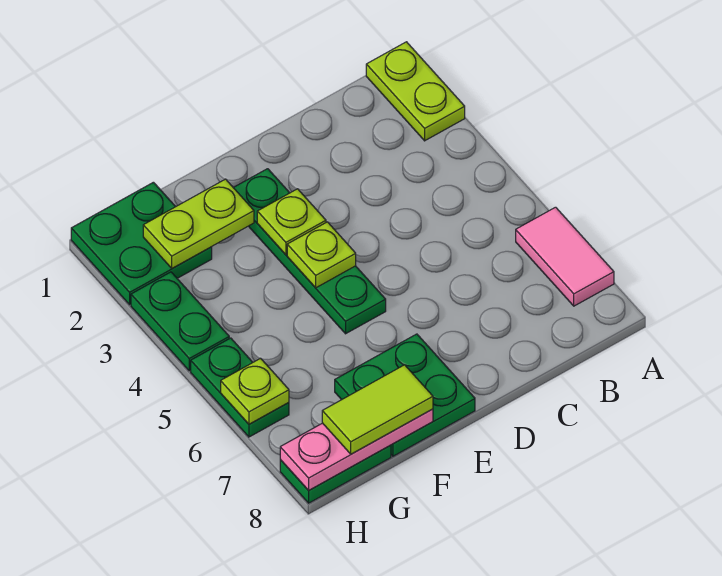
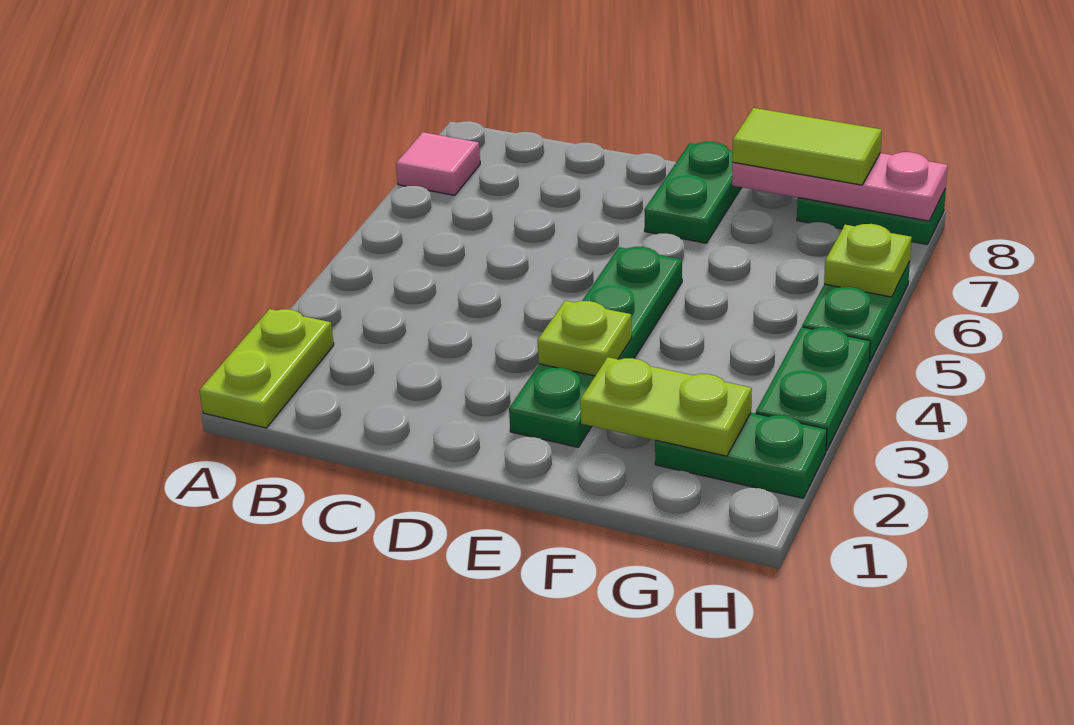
pink 1x2 tile [516,207,614,306] -> pink 1x1 tile [396,132,480,195]
lime 1x1 plate [287,222,356,288] -> none
green 2x2 plate [335,334,475,456] -> green 1x2 plate [644,142,742,243]
green 2x2 plate [71,182,212,305] -> green 1x2 plate [655,413,827,498]

